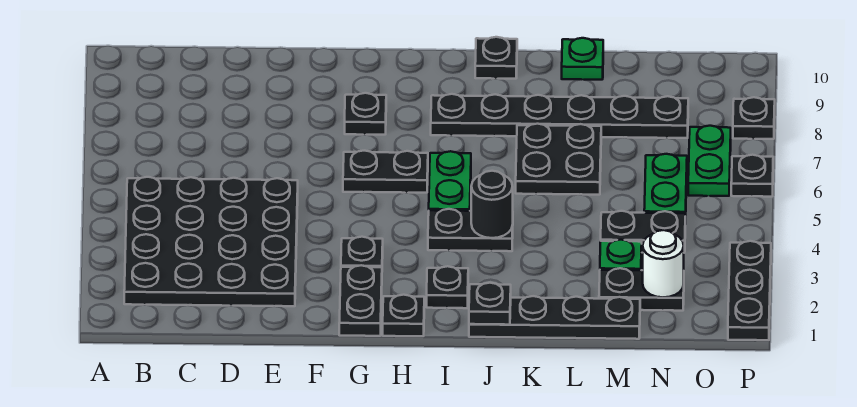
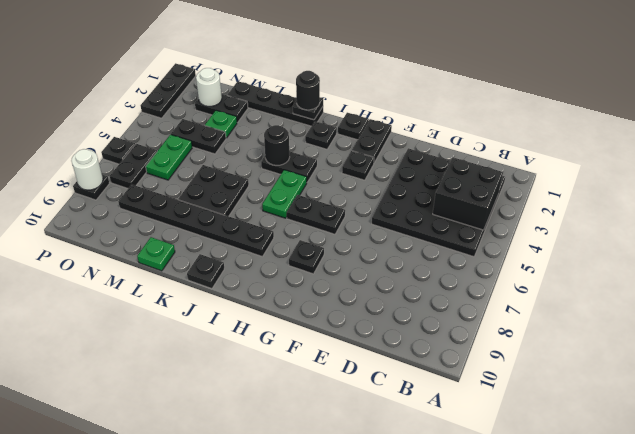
none -> black 2x2 brick [433,157,503,230]
none -> black 1x1 round brick [296,71,320,110]
green 1x2 plate [688,126,731,196] -> black 1x2 plate [110,144,157,188]
none -> white 1x1 round brick [71,149,103,190]

